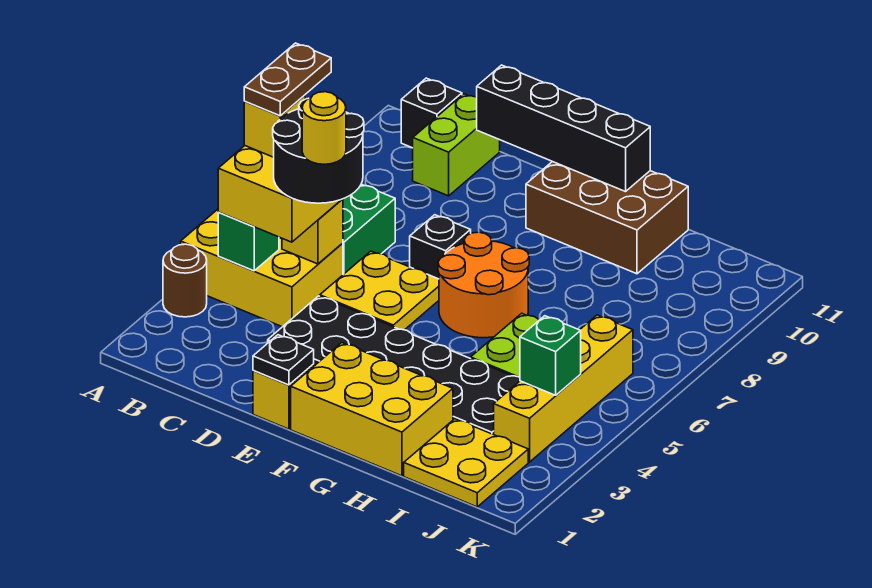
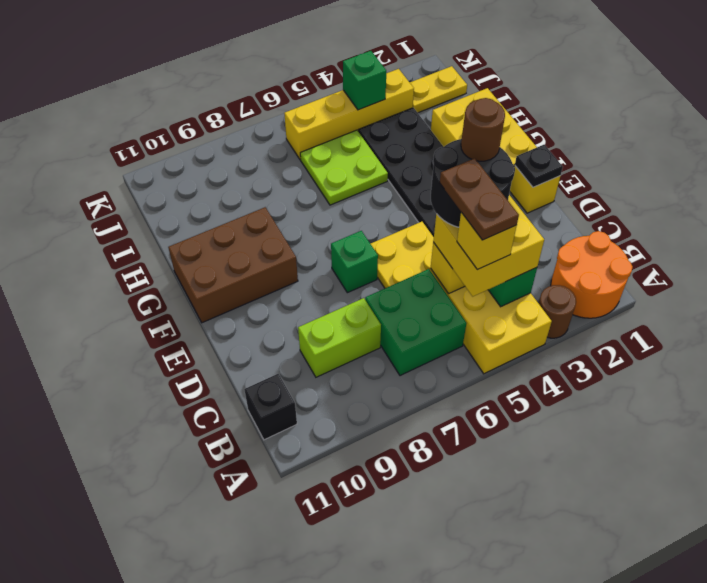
brown 1x2 plate [244,43,331,116] -> brown 1x2 plate turned to [440,158,519,240]
lime 1x2 brick [413,94,500,196] -> lime 1x2 brick moved to [298,298,381,377]
yellow 1x1 round brick [302,92,346,164] -> brown 1x1 round brick [461,98,505,161]
black 1x4 brick [477,65,650,192] -> none
black 1x1 brick [410,215,471,279] -> green 1x1 brick [331,231,378,293]
orange 2x2 round brick [438,232,529,338] -> orange 2x2 round brick moved to [551,231,633,318]
brown 2x3 brick [526,162,688,274] -> brown 2x3 brick turned to [168,207,298,323]
yellow 2x2 plate [404,419,528,507] -> yellow 1x2 plate [410,66,467,113]

